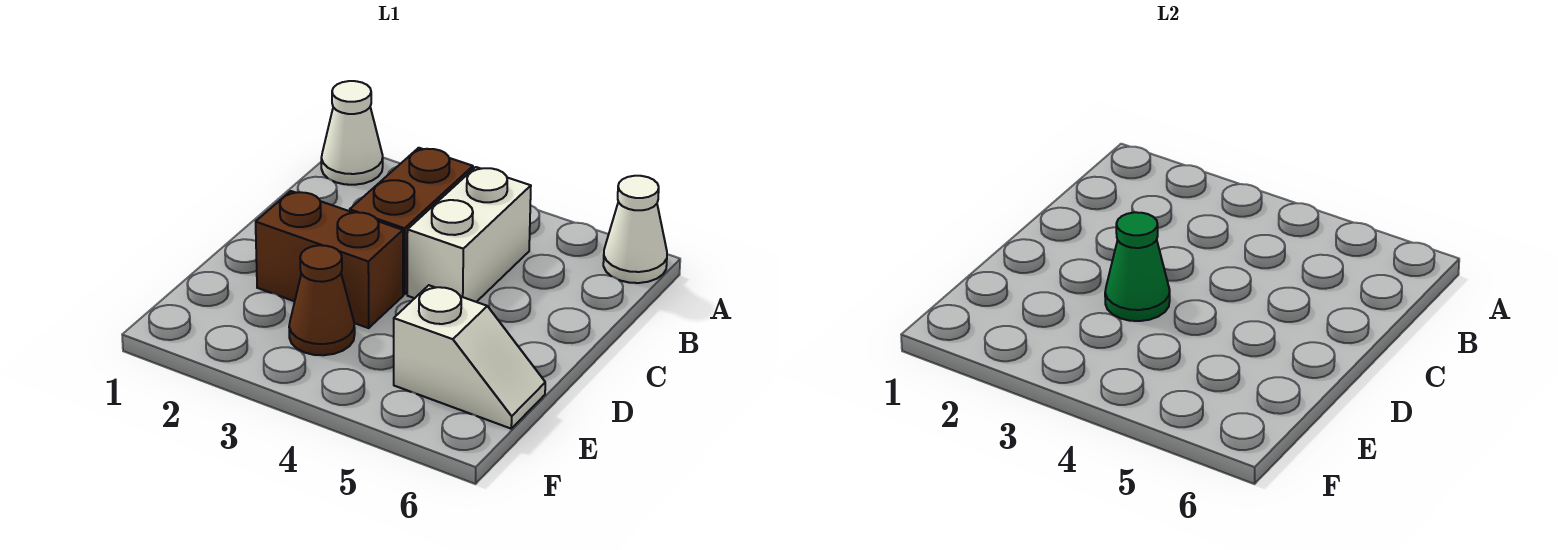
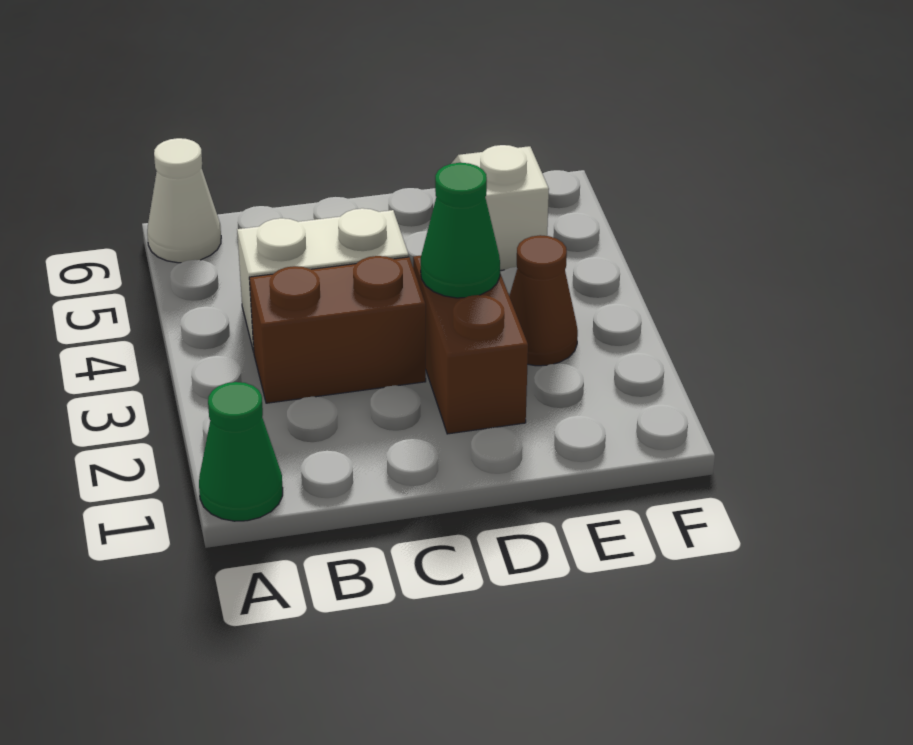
white 1x1 cone [321,81,383,185] -> green 1x1 cone [199,382,283,521]

